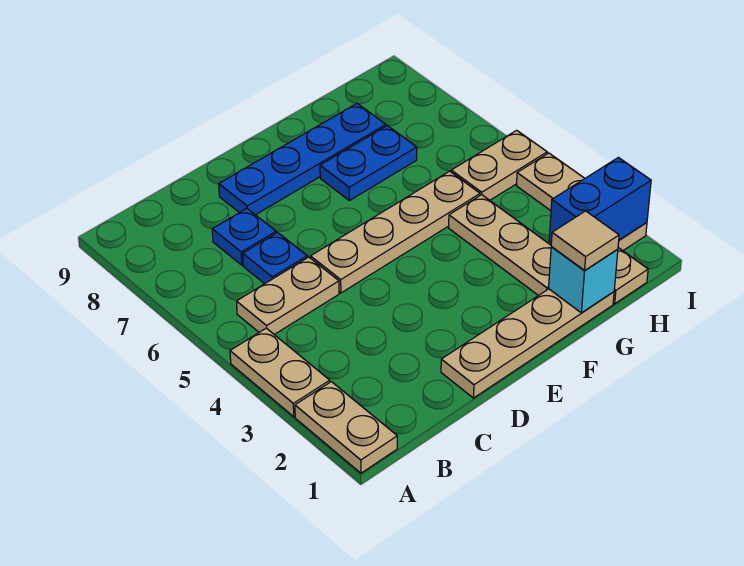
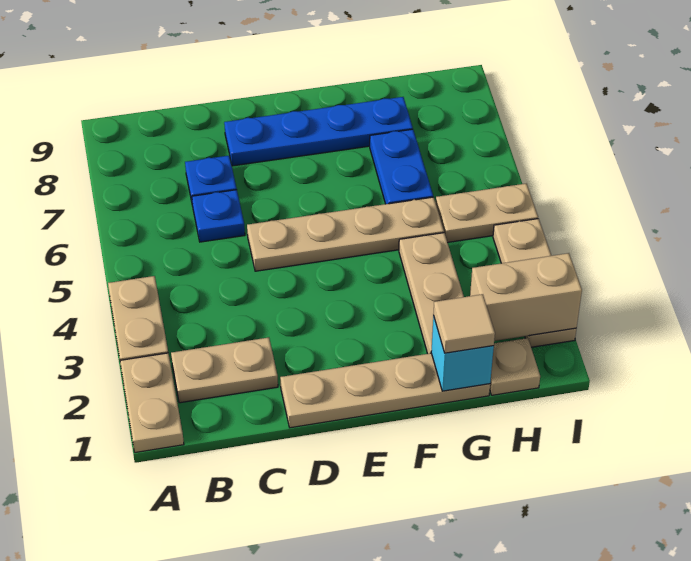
tan 1x2 plate [237,257,339,335] -> tan 1x2 plate moved to [171,337,278,403]
blue 1x2 plate [320,126,417,201] -> blue 1x2 plate turned to [370,129,433,204]
blue 1x2 brick [549,158,651,242] -> tan 1x2 brick [470,253,582,341]

